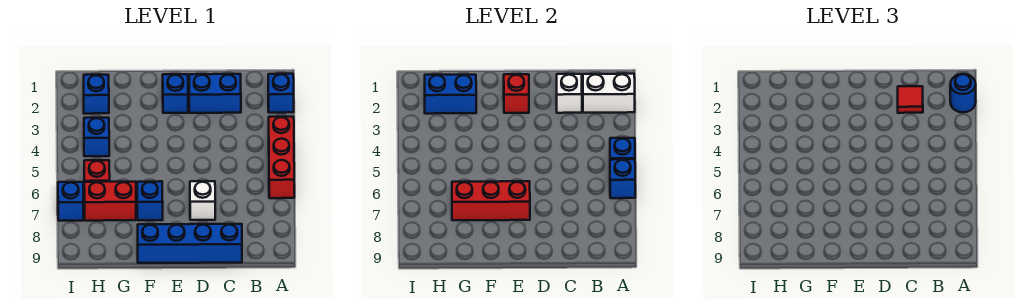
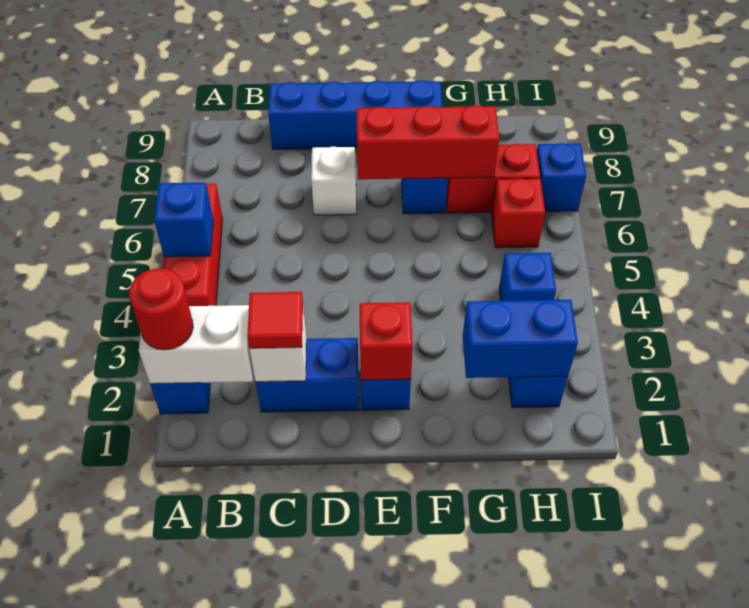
blue 1x1 round brick [950,74,976,112] -> red 1x1 round brick [129,268,193,350]
blue 1x1 brick [610,159,635,198] -> none

